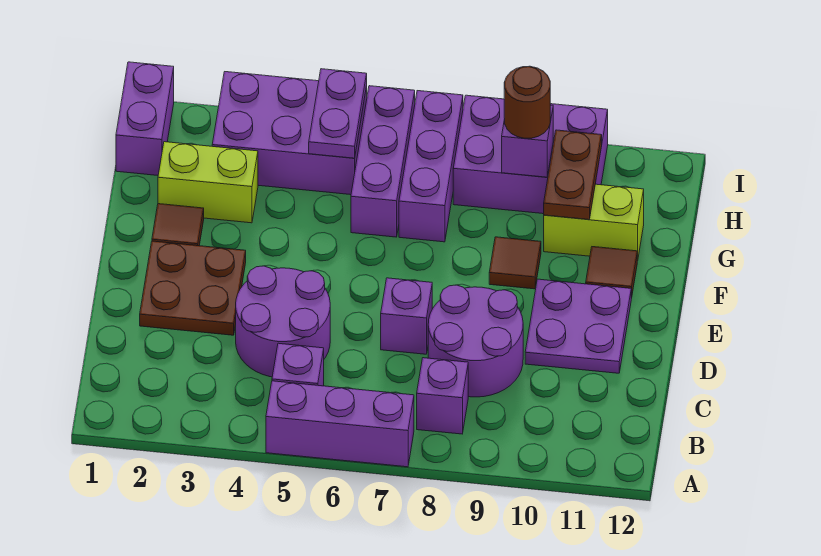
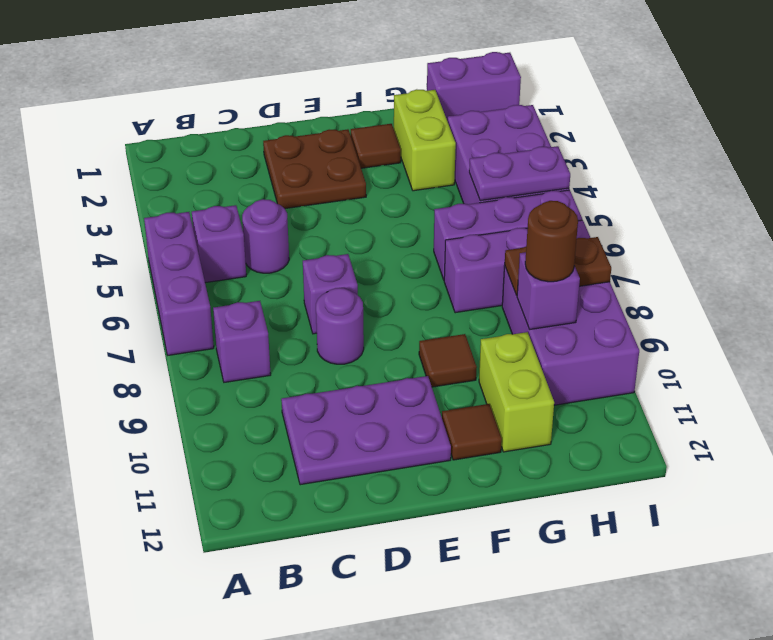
purple 2x2 round brick [236,266,330,377] -> purple 1x1 round brick [242,199,289,273]
purple 2x2 round brick [428,285,523,397] -> purple 1x1 round brick [316,288,364,364]
purple 2x2 plate [525,279,631,373] -> purple 2x3 plate [281,376,451,485]
brown 1x2 plate [544,130,602,220] -> brown 1x2 plate moved to [505,237,611,296]

